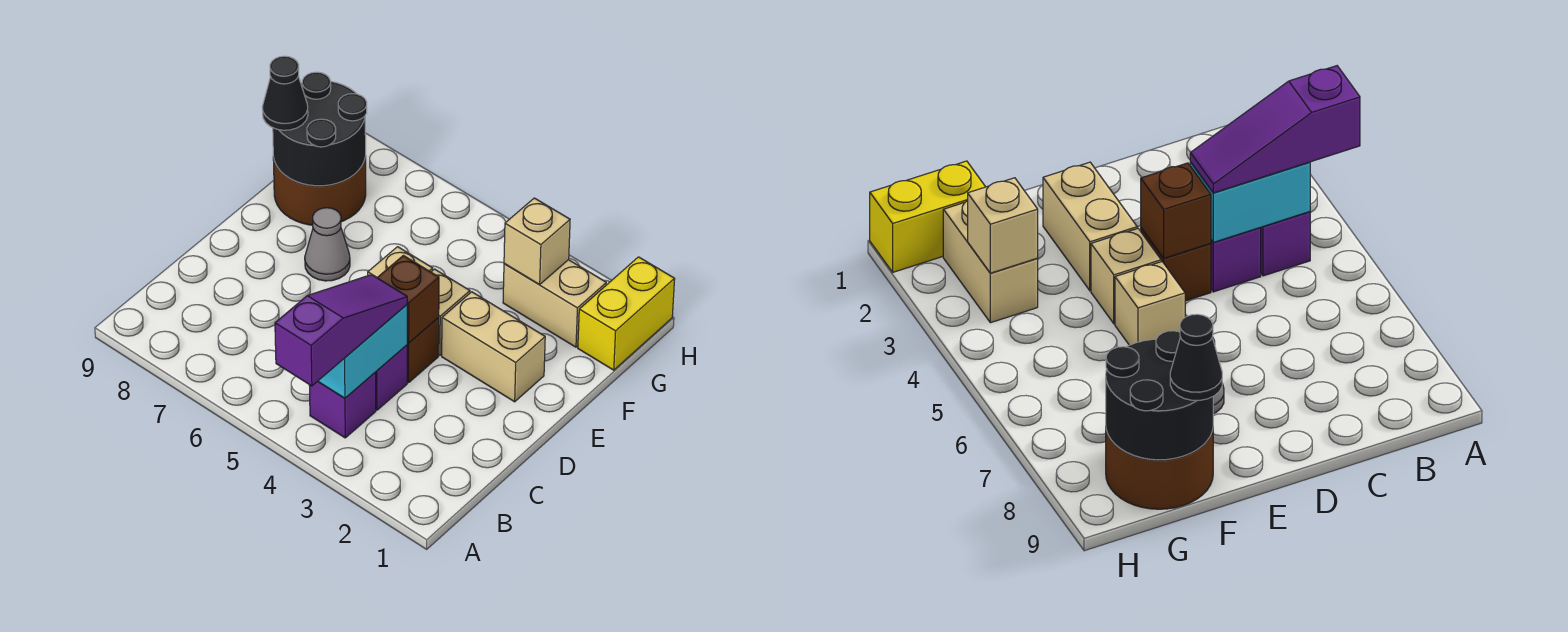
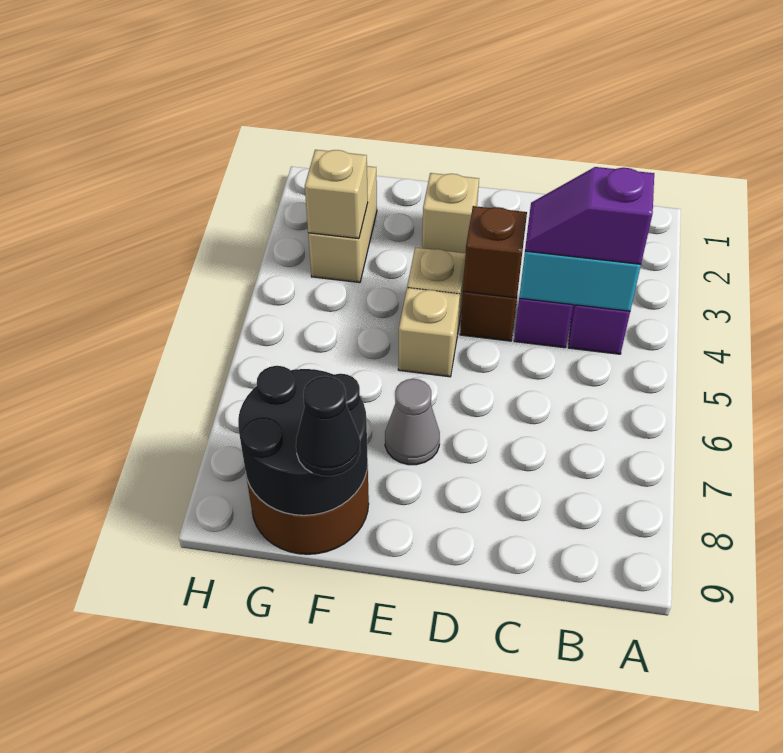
purple 1x3 slope [275,275,407,386] -> purple 1x2 slope [525,167,654,264]
tan 1x2 brick [442,292,545,402] -> tan 1x1 brick [422,173,479,253]
yellow 1x2 brick [578,257,675,370] -> none

